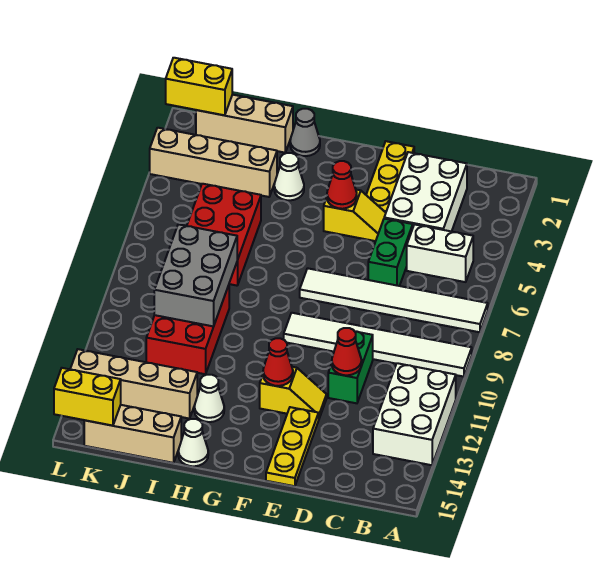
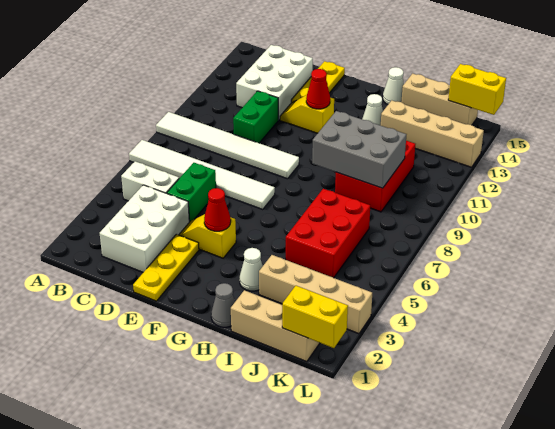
white 2x3 brick [373,363,456,465] -> white 2x3 brick moved to [236,45,313,120]
red 1x1 cone [332,328,362,375] -> none
grey 2x3 brick [154,224,237,326] -> grey 2x3 brick turned to [312,111,406,188]

